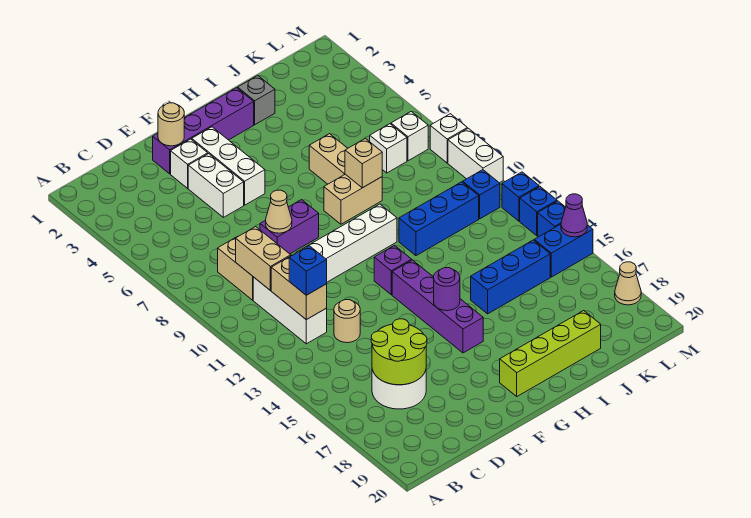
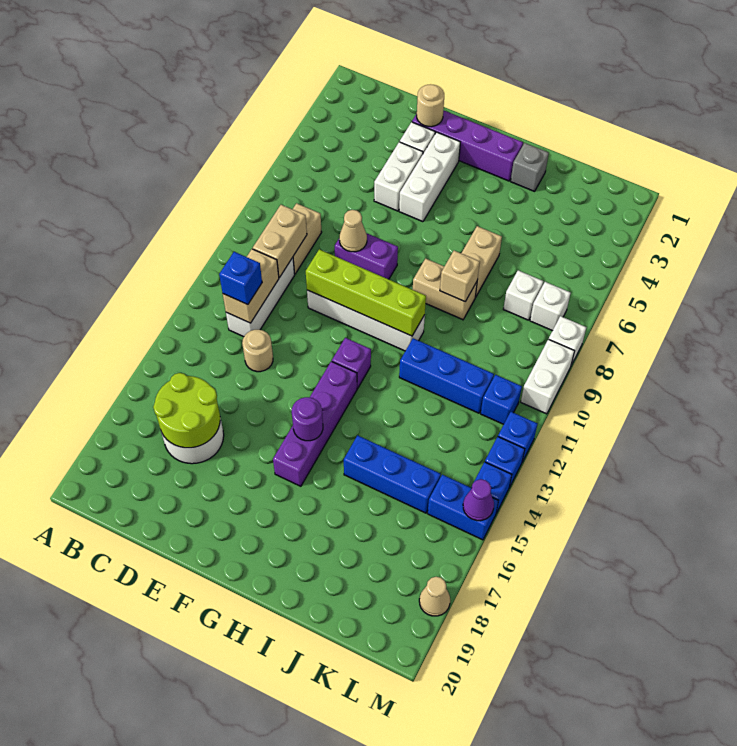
lime 1x4 brick [500,311,601,396] -> lime 1x4 brick moved to [306,249,426,336]

